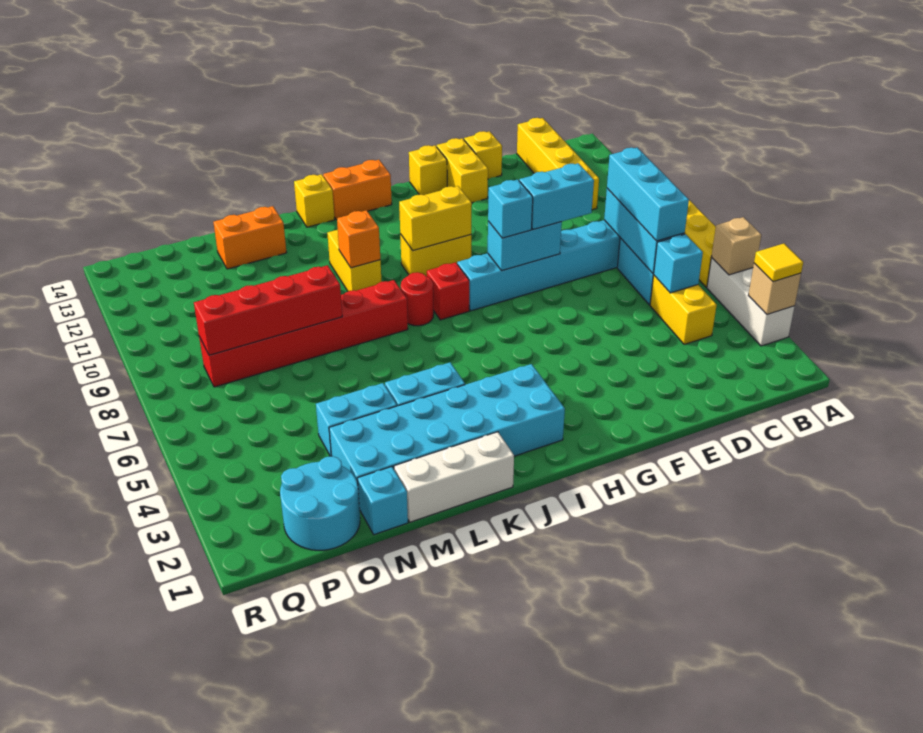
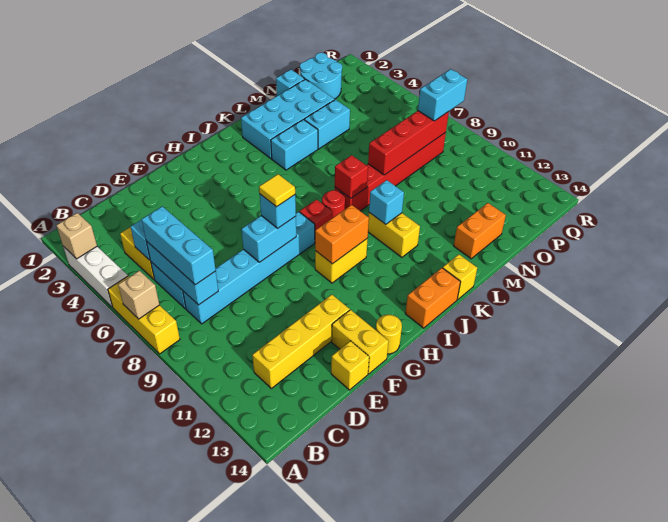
yellow 1x1 tile [754,244,803,282] -> yellow 1x1 tile moved to [259,174,295,207]
tan 1x1 brick [711,217,761,275] -> tan 1x1 brick moved to [118,271,159,319]
yellow 1x4 brick [517,118,599,210] -> yellow 1x4 brick turned to [253,295,350,388]
cyan 1x2 brick [519,163,594,230] -> cyan 1x2 brick moved to [418,69,467,121]
yellow 1x1 brick [409,145,447,195] -> yellow 1x1 round brick [376,315,402,354]
yellow 1x2 brick [399,186,472,251] -> orange 1x2 brick [315,205,369,264]
cyan 2x6 brick [329,364,565,484] -> cyan 2x4 brick [241,79,335,159]
white 1x3 brick [394,432,514,522] -> none
none -> red 1x1 brick [335,155,368,198]
orange 1x1 brick [337,210,380,268] -> cyan 1x1 brick [369,180,404,224]

